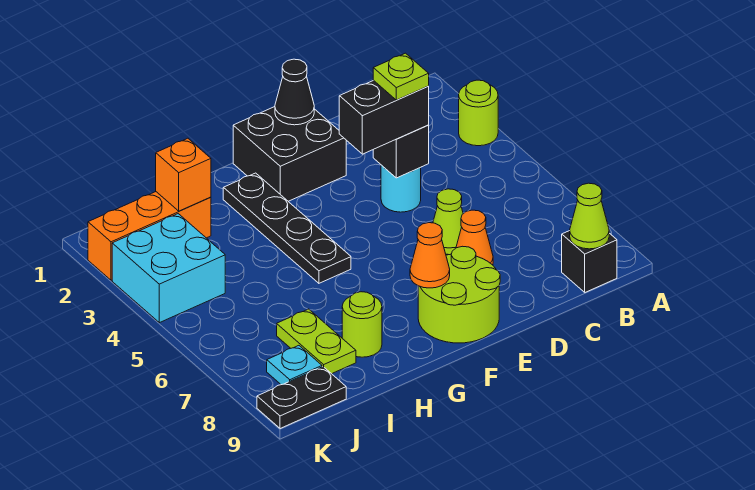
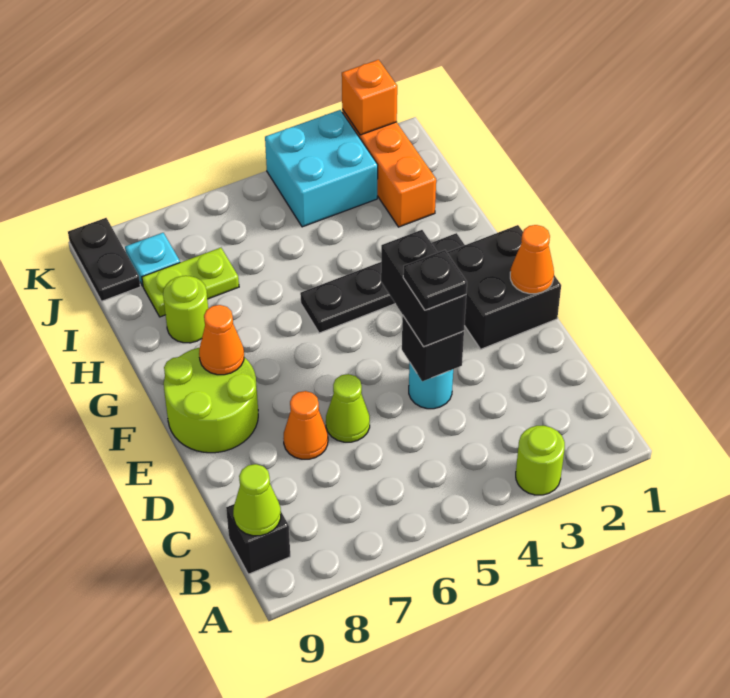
lime 1x1 plate [373,53,429,100] -> black 1x1 plate [403,250,467,310]
black 1x1 cone [275,59,314,125] -> orange 1x1 cone [510,225,554,294]
orange 1x1 brick [156,138,211,211] -> orange 1x1 brick moved to [342,60,397,135]

